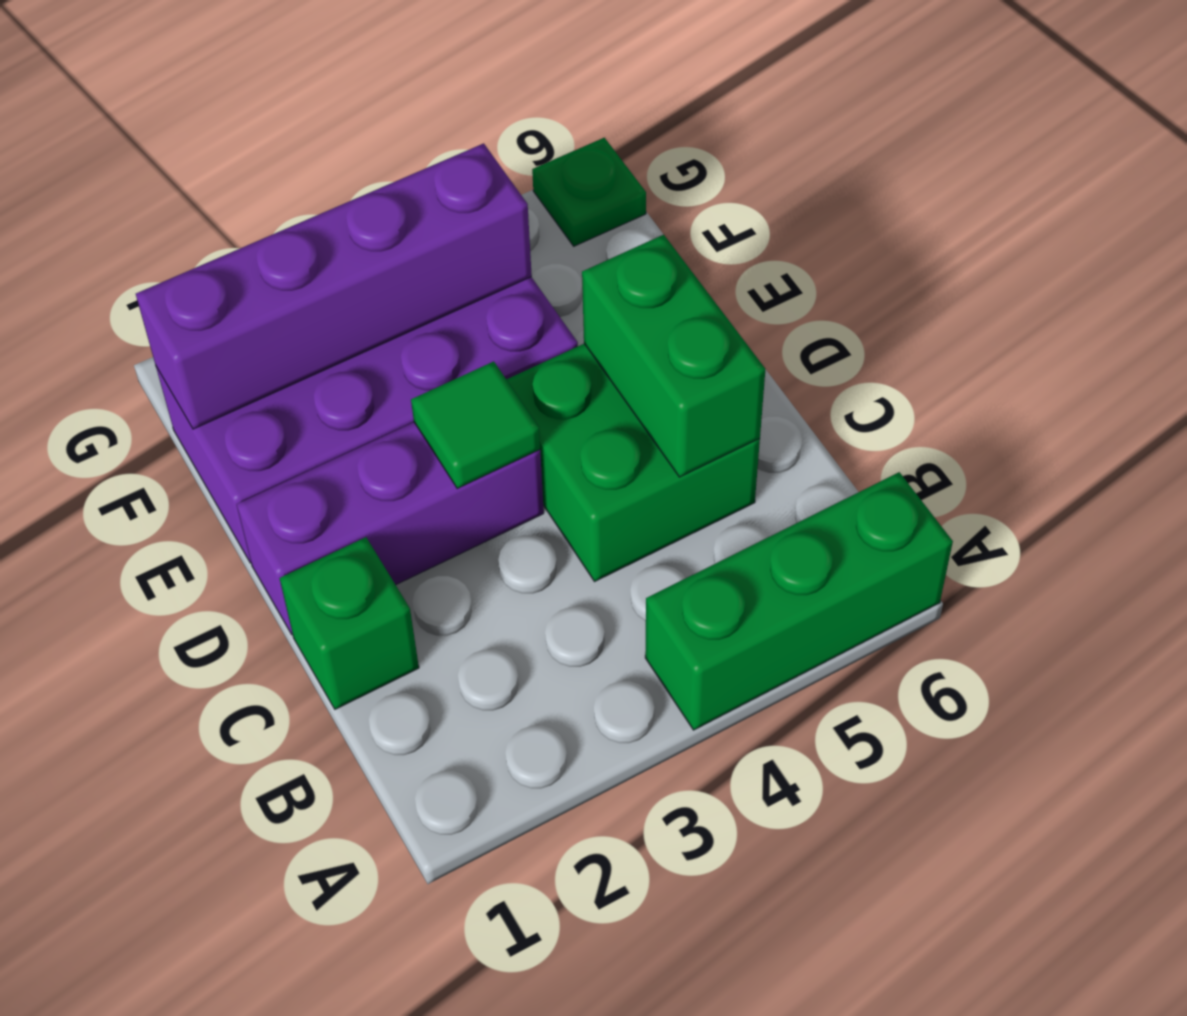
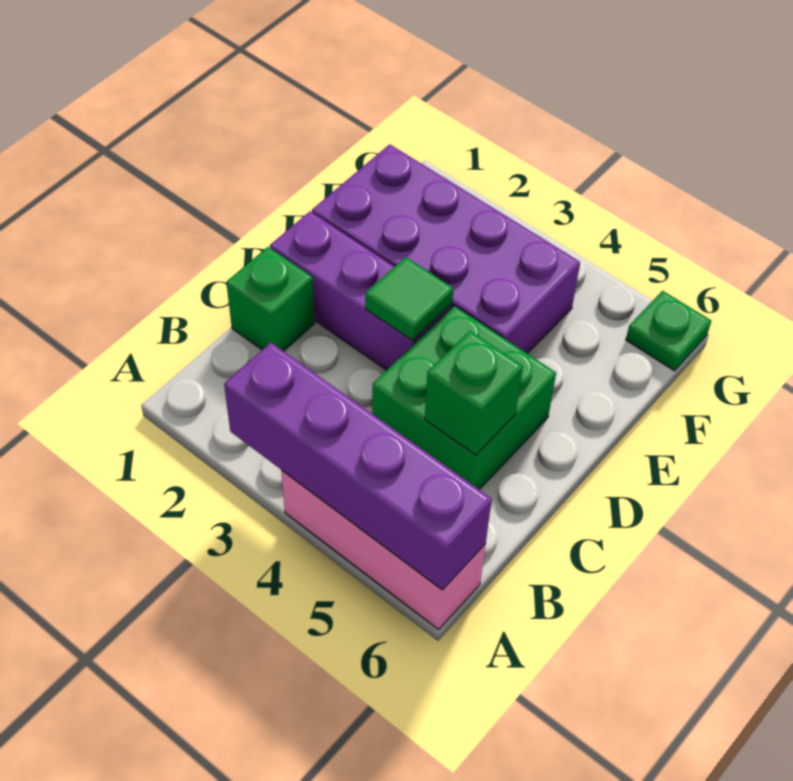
green 1x3 brick [645,472,953,730] -> pink 1x3 brick [281,470,486,629]
green 1x2 brick [582,235,765,477] -> green 1x1 brick [425,331,523,455]
purple 1x4 brick [136,143,532,429] -> purple 1x4 brick moved to [224,343,492,590]

